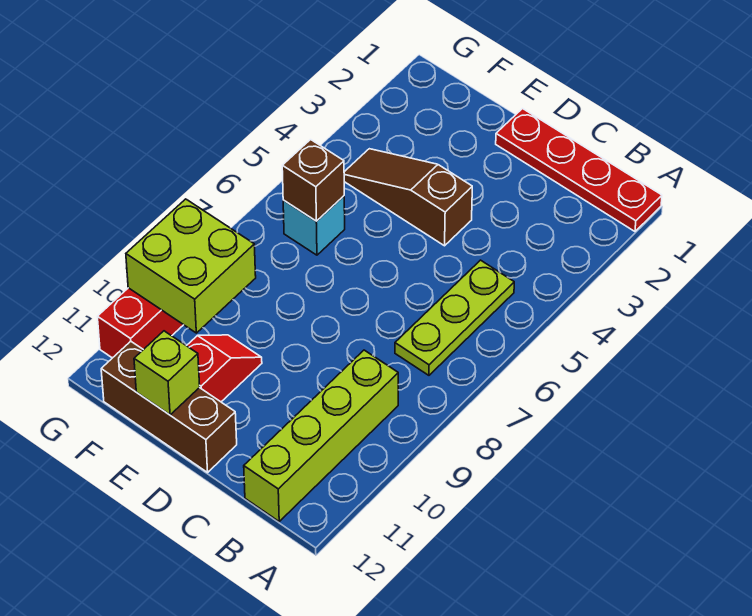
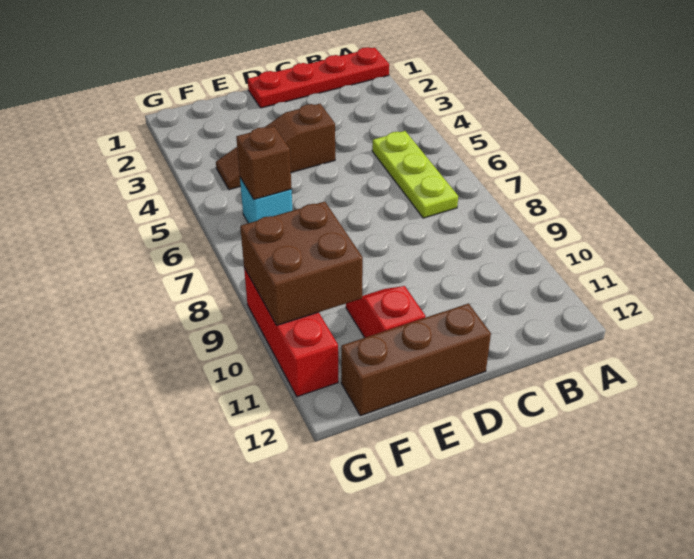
lime 1x4 brick [244,350,398,521] -> none
lime 1x1 brick [134,331,200,415] -> none
lime 2x2 brick [126,199,256,333] -> brown 2x2 brick [240,202,363,325]

